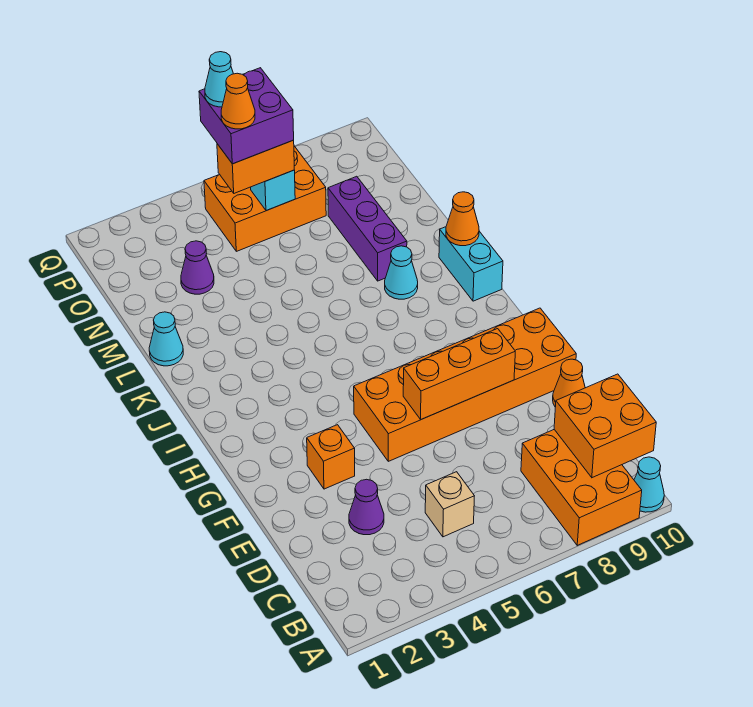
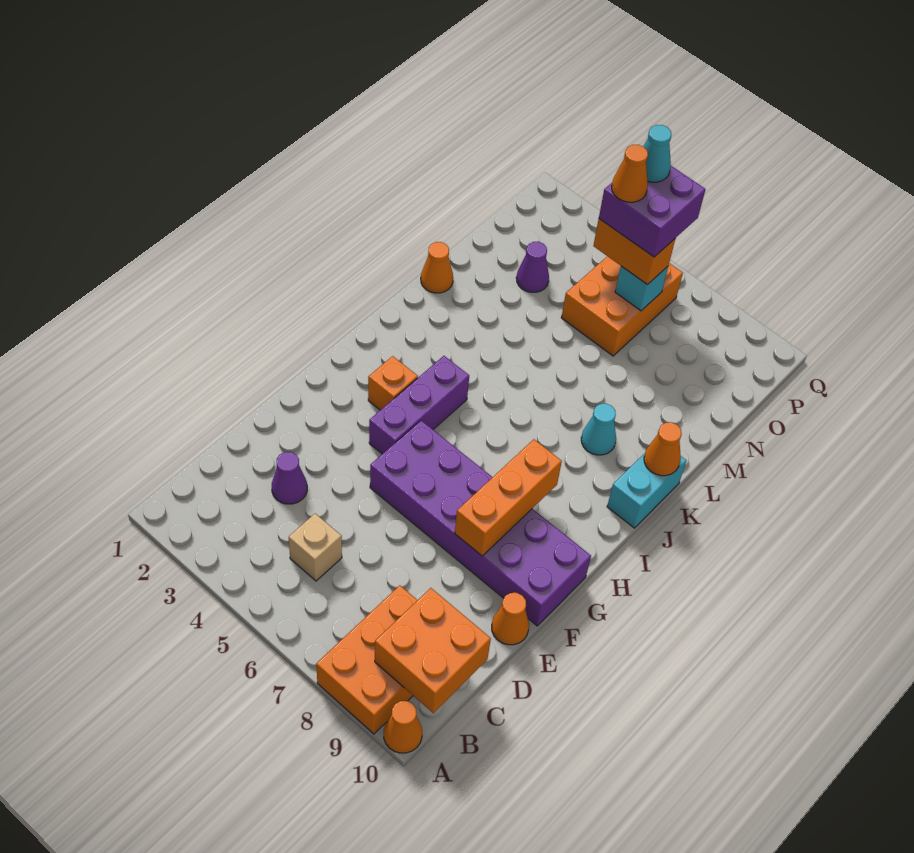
cyan 1x1 cone [634,457,664,512] -> orange 1x1 cone [384,701,422,753]
orange 1x1 brick [307,425,355,489] -> orange 1x1 brick moved to [368,356,418,410]
orange 2x6 brick [354,308,576,461] -> purple 2x6 brick [370,421,591,626]
orange 1x3 brick [403,329,515,419] -> orange 1x3 brick turned to [455,439,562,556]
cyan 1x1 cone [149,312,183,366] -> orange 1x1 cone [421,242,453,293]
purple 1x3 brick [328,176,407,281] -> purple 1x3 brick moved to [369,356,469,454]
orange 2x3 brick [204,146,326,251] -> orange 2x3 brick turned to [561,256,683,356]

